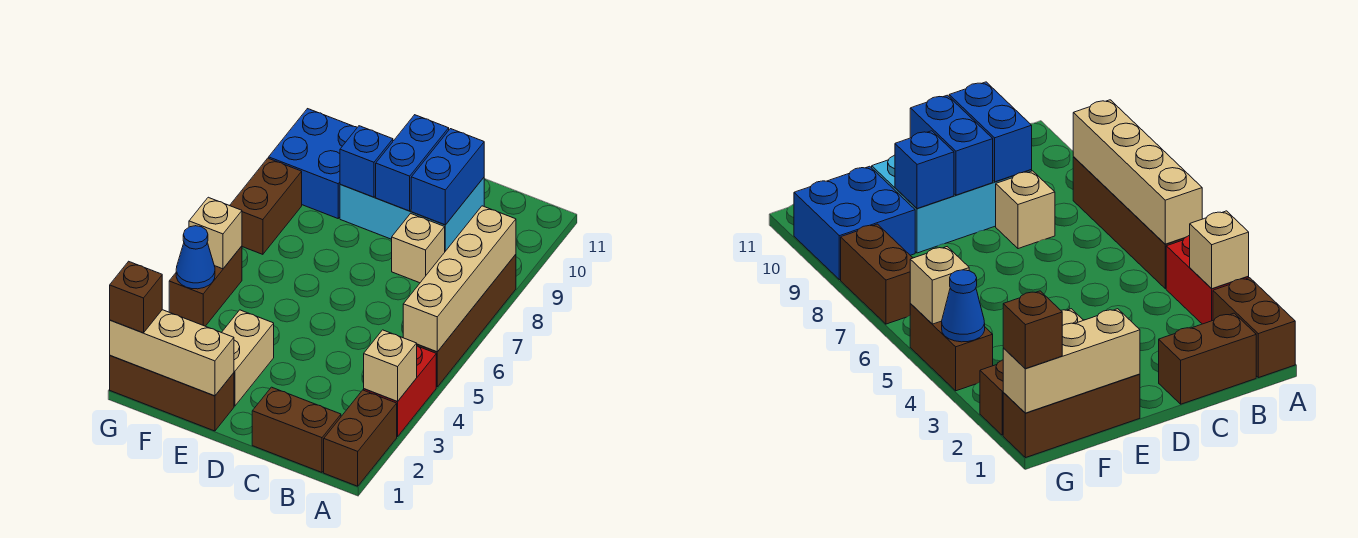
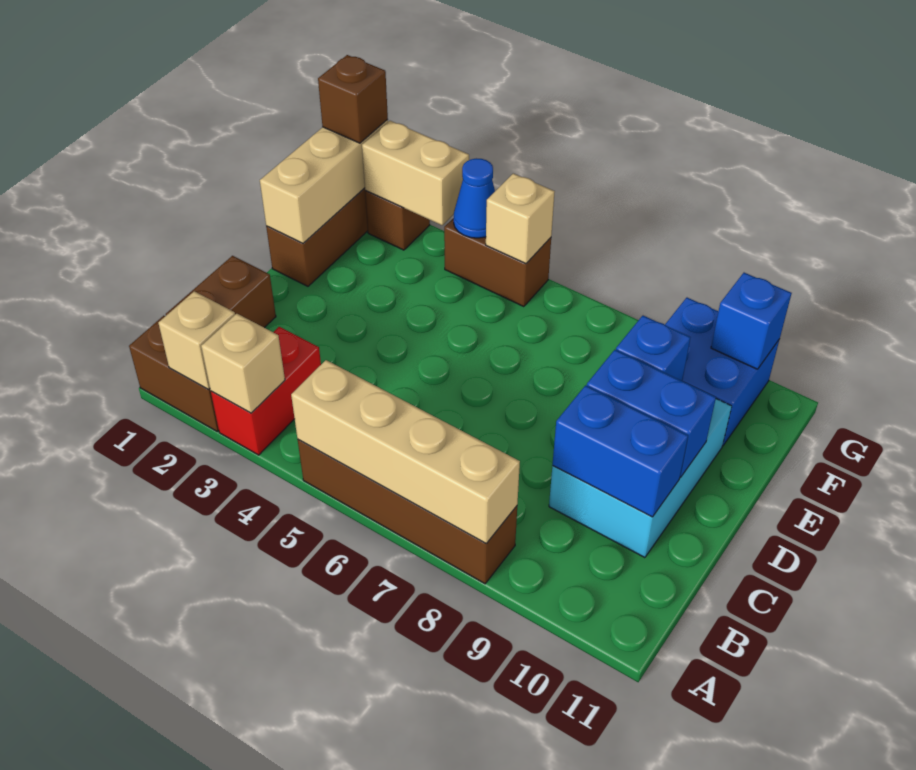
red 1x2 brick [364,346,436,437] -> red 1x2 brick turned to [211,327,321,455]
tan 1x1 brick [392,213,445,283] -> tan 1x1 brick moved to [158,291,235,389]
tan 1x2 brick [222,310,274,406] -> tan 1x2 brick moved to [362,121,469,225]
brown 1x2 brick [230,158,302,254] -> none
none -> blue 1x1 brick [711,273,792,369]

